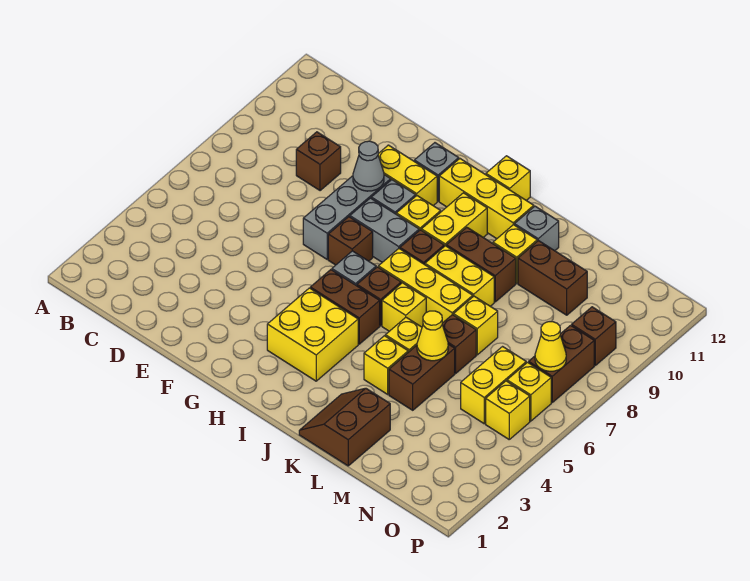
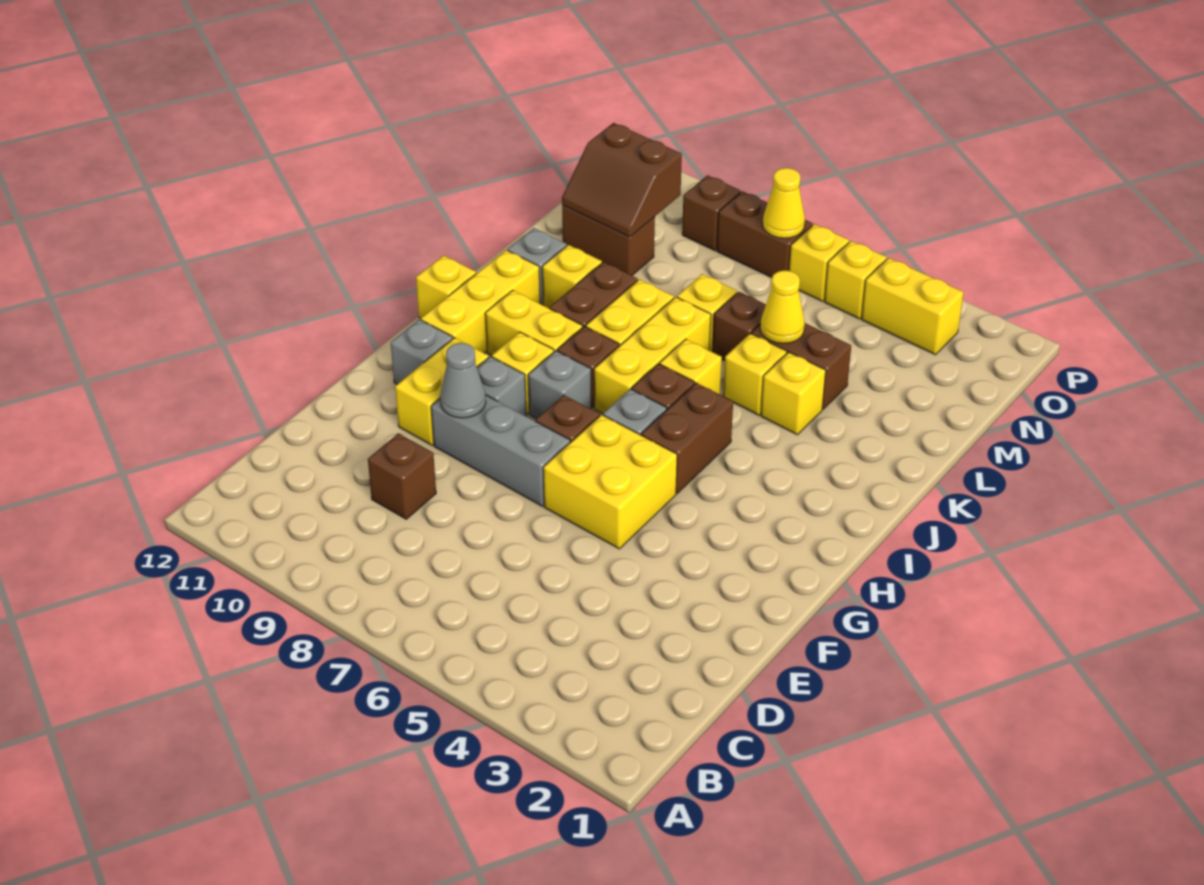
grey 1x2 brick [350,198,419,262] -> grey 1x1 brick [528,351,591,419]
yellow 2x2 brick [267,288,358,381] -> yellow 2x2 brick moved to [543,415,677,549]
brown 2x2 slope [299,388,390,466] -> brown 2x2 slope moved to [562,123,682,237]
brown 1x2 brick [518,240,587,315] -> brown 1x2 brick turned to [562,205,655,275]
yellow 1x2 brick [461,347,526,424] -> yellow 1x2 brick moved to [862,258,964,355]

